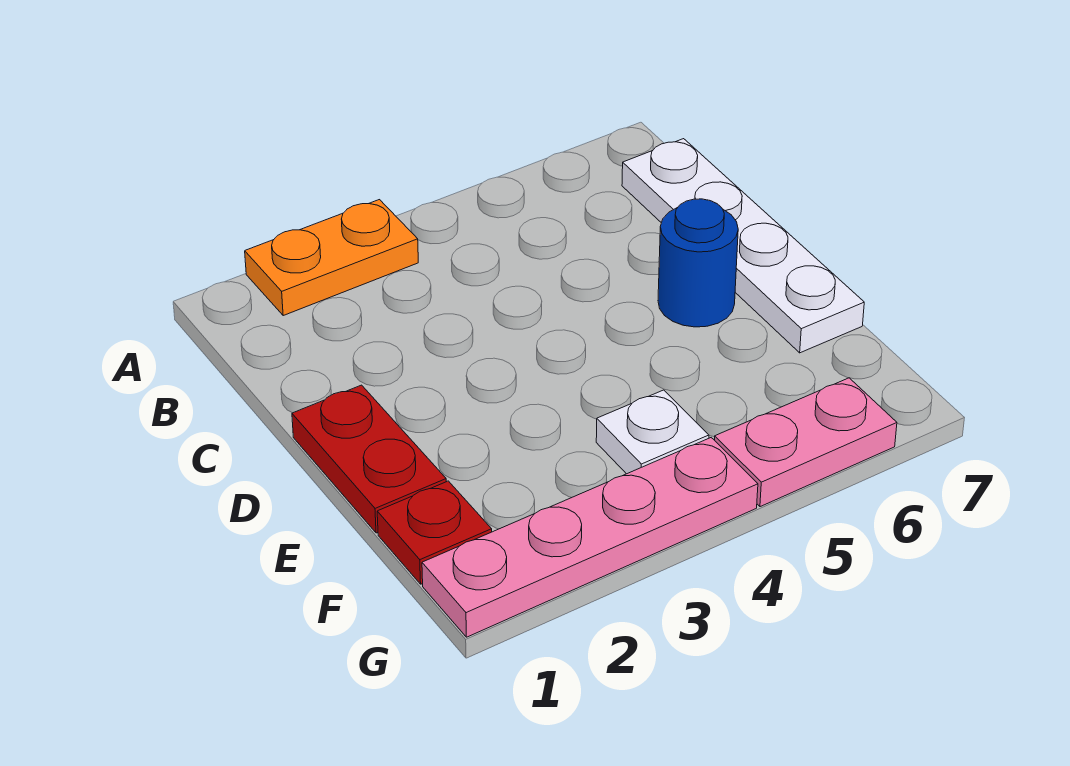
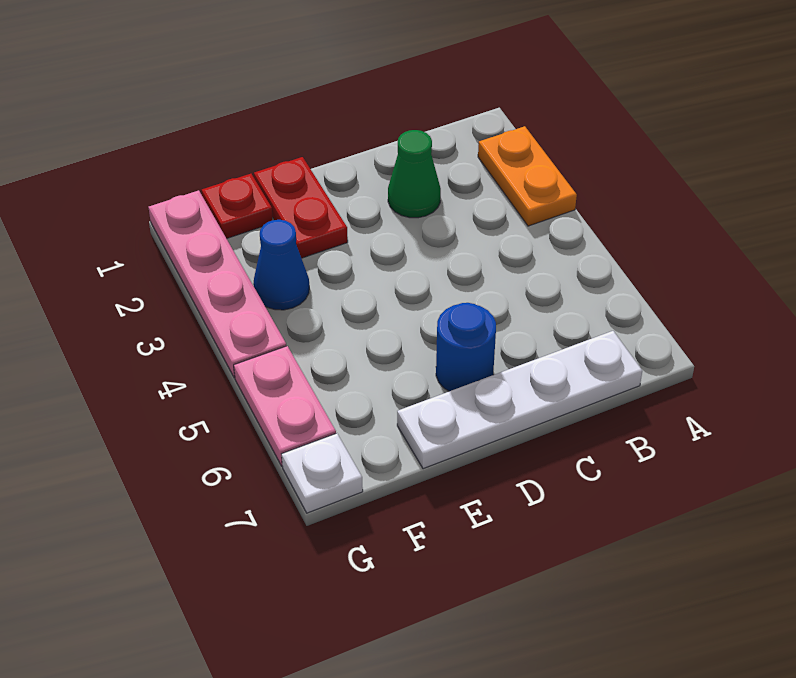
none -> green 1x1 cone [388,130,441,218]
red 1x2 plate [292,385,446,533] -> red 1x2 plate turned to [254,157,348,258]
none -> blue 1x1 cone [253,220,309,310]
white 1x1 plate [596,390,709,474] -> white 1x1 plate moved to [282,433,363,513]

